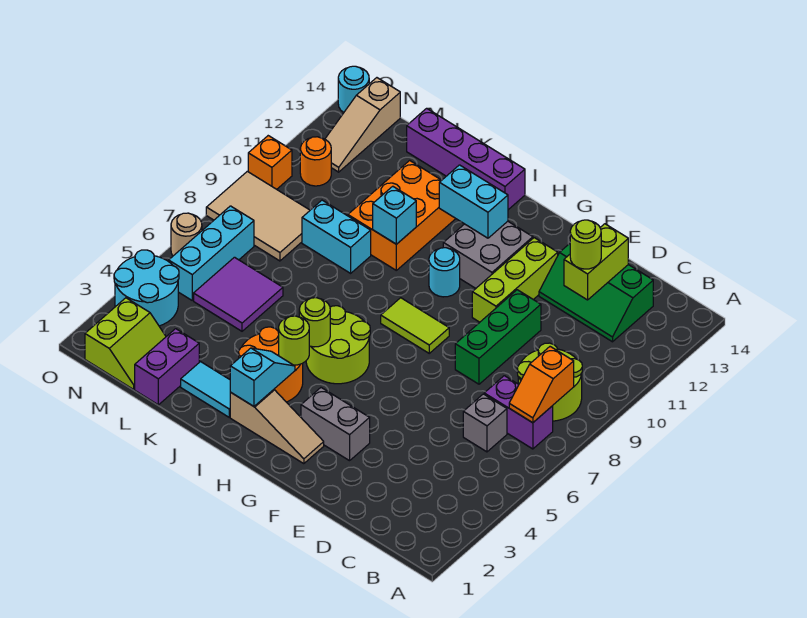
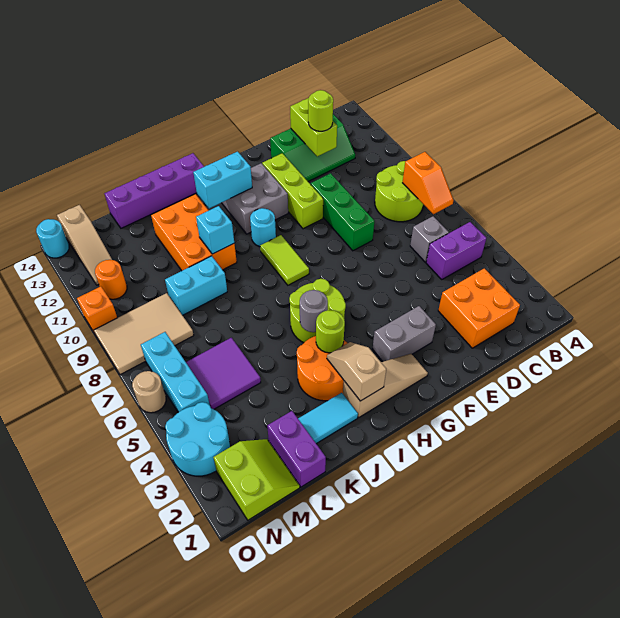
purple 1x2 brick [484,376,553,449] -> purple 1x2 brick moved to [426,222,486,279]
none -> orange 2x2 brick [438,268,520,348]
lime 1x2 tile [381,298,449,353] -> lime 1x2 tile turned to [260,235,309,285]
cyan 1x2 slope [230,348,295,406] -> tan 1x2 slope [327,342,386,401]
lime 1x1 round brick [299,298,330,347] -> grey 1x1 round brick [300,290,328,332]

